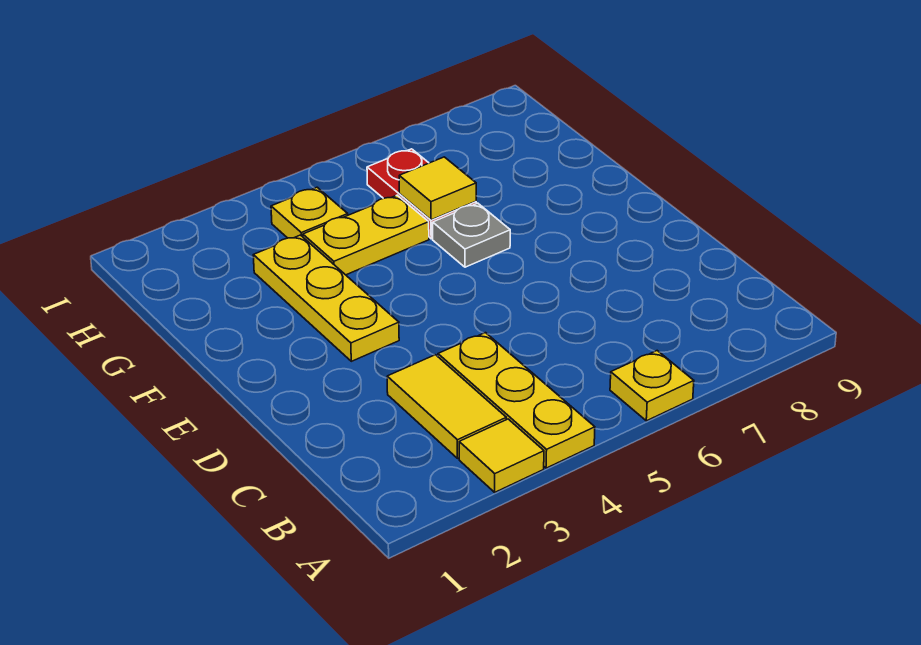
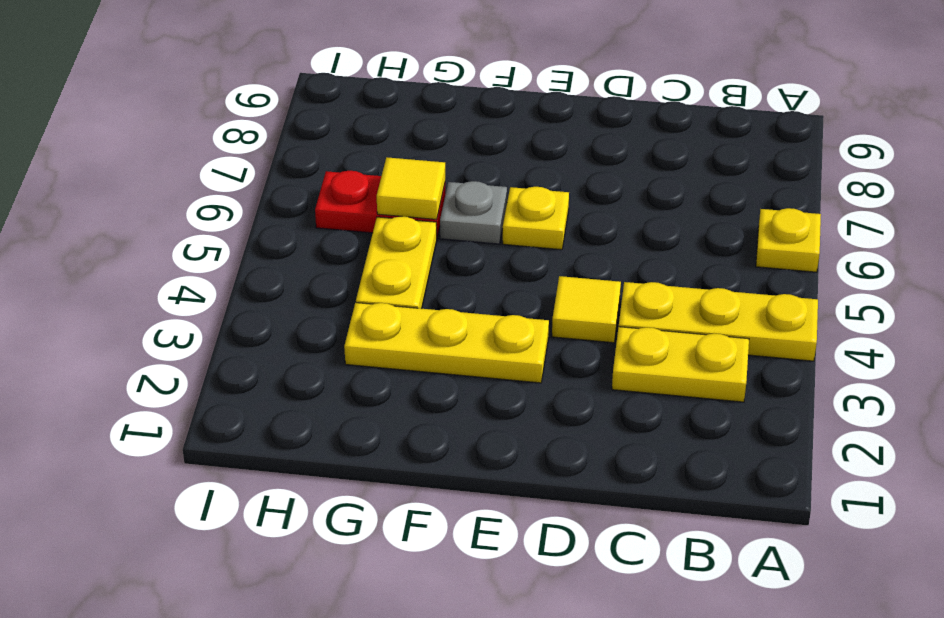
yellow 1x1 tile [459,419,544,492] -> yellow 1x1 tile moved to [552,276,621,343]
yellow 1x2 tile [387,355,506,458] -> yellow 1x2 plate [612,327,749,402]
yellow 1x1 plate [271,187,348,238] -> yellow 1x1 plate moved to [503,187,569,250]

